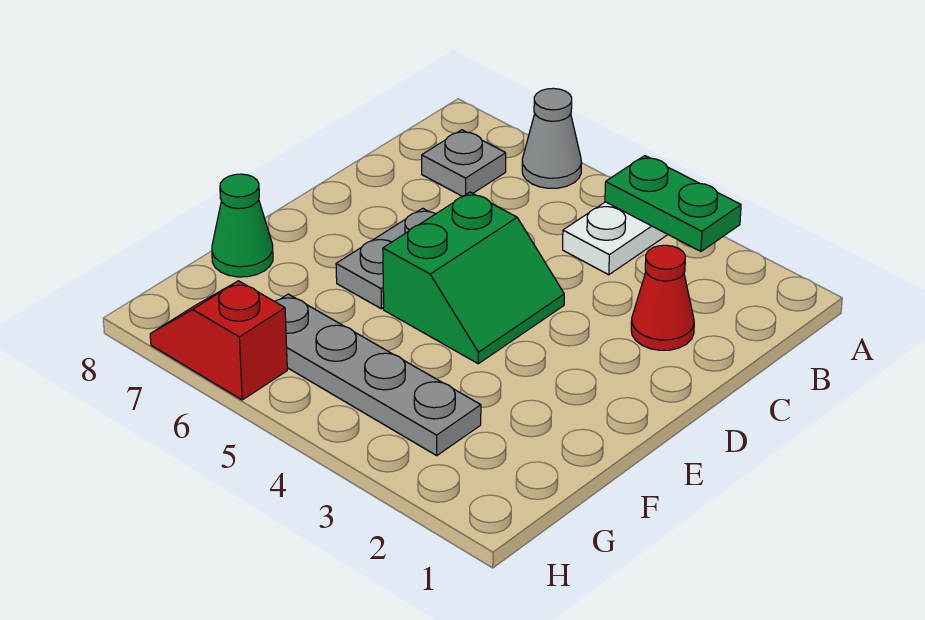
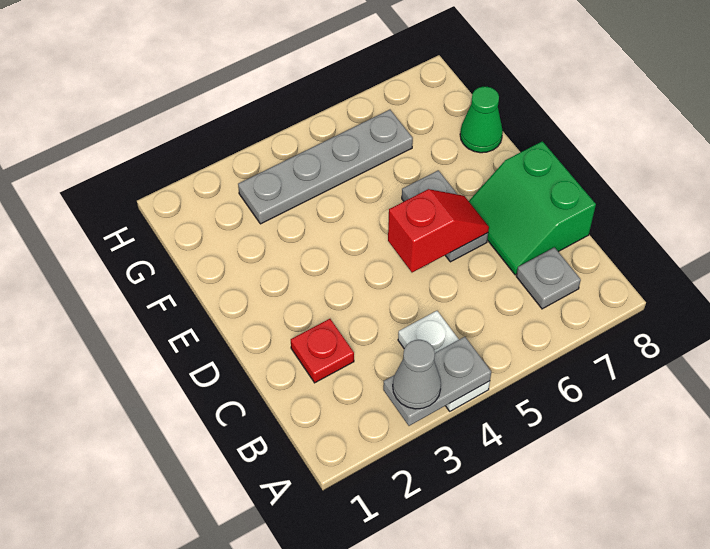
green 1x2 plate [605,156,741,251] -> grey 1x2 plate [383,337,491,426]
grey 1x1 cone [522,88,581,188] -> grey 1x1 cone moved to [393,340,441,409]
red 1x1 cone [631,245,694,350] -> red 1x1 plate [291,319,354,383]
green 2x2 slope [383,192,564,364] -> green 2x2 slope moved to [469,141,596,275]
red 1x2 slope [150,281,287,400] -> red 1x2 slope moved to [388,189,489,272]

